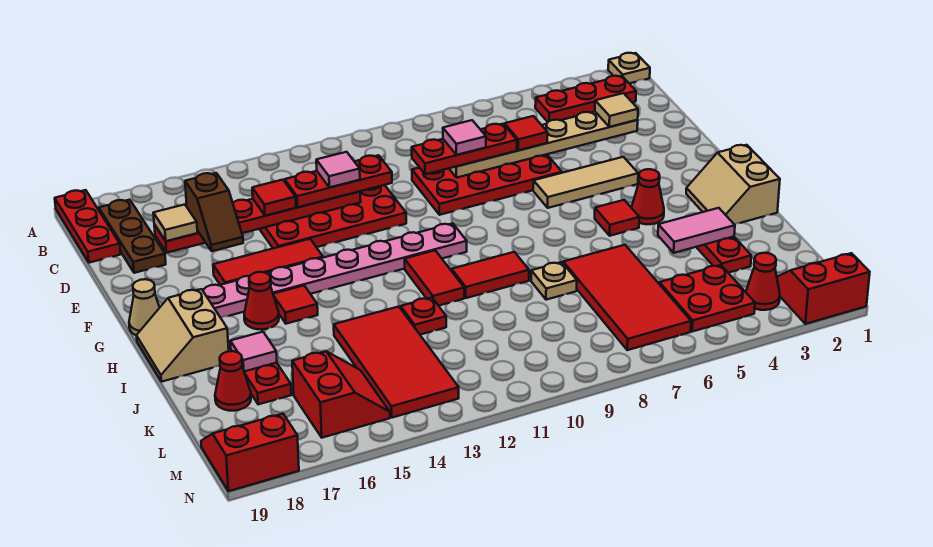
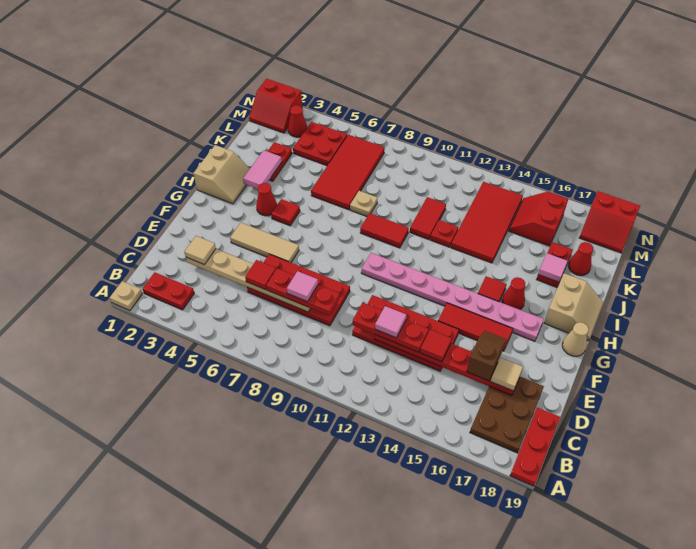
red 1x3 plate [535,76,636,122] -> red 1x2 plate [143,272,194,310]
brown 1x3 plate [99,200,166,273] -> brown 2x3 plate [470,377,544,453]
red 1x2 tile [405,251,464,306] -> red 1x2 tile moved to [410,197,446,240]
pink 1x2 tile [658,208,735,253] -> pink 1x2 tile turned to [243,150,282,189]

